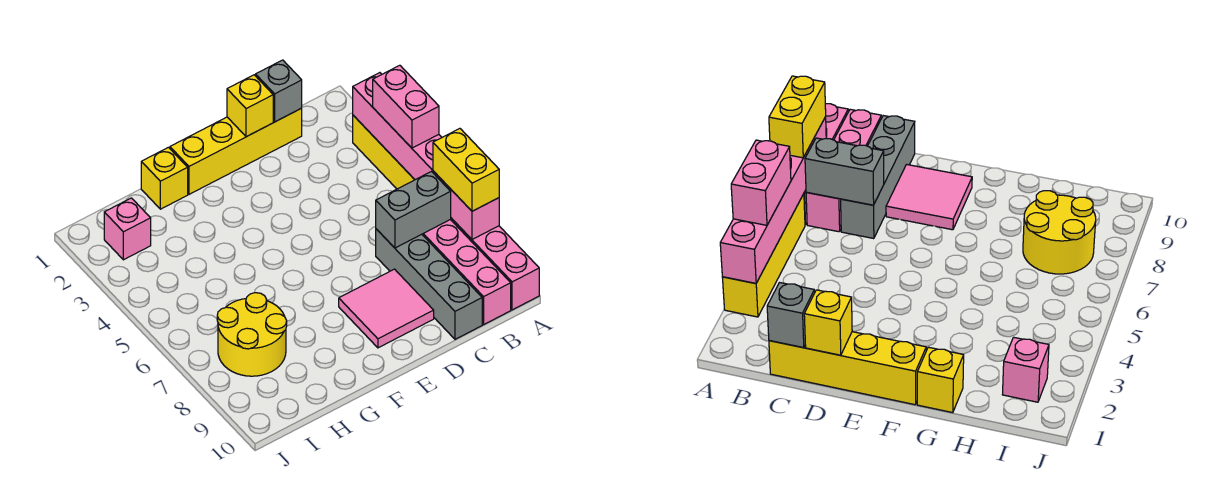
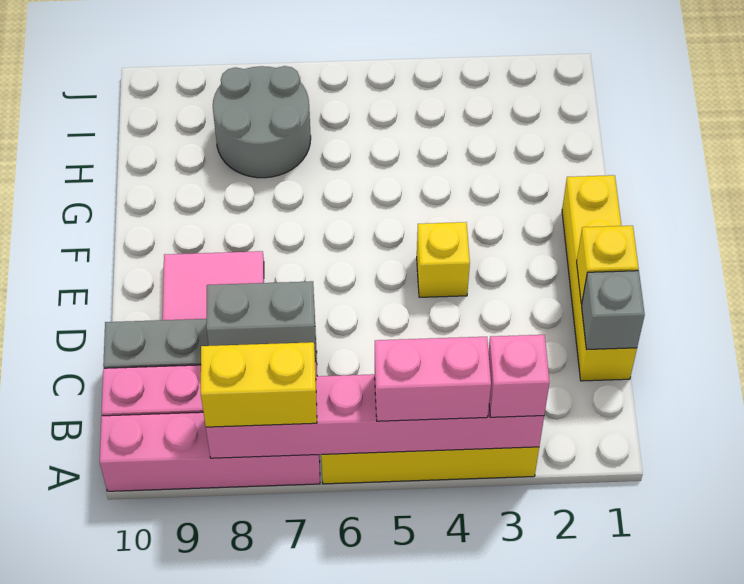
grey 1x2 brick [376,172,451,248] -> grey 1x2 brick turned to [206,281,316,359]
yellow 1x1 brick [141,147,188,209] -> yellow 1x1 brick moved to [417,222,470,297]
yellow 2x2 round brick [217,293,287,376] -> grey 2x2 round brick [213,66,311,178]
pink 1x1 brick [104,198,151,260] -> pink 1x1 brick moved to [488,335,550,417]

